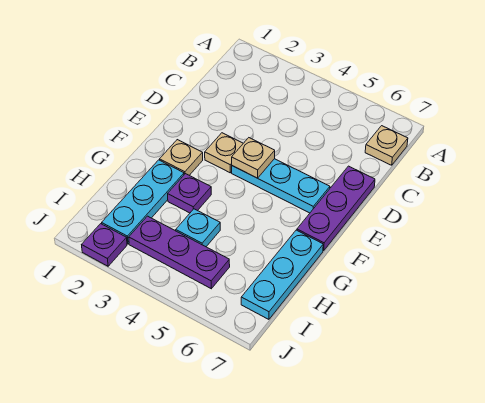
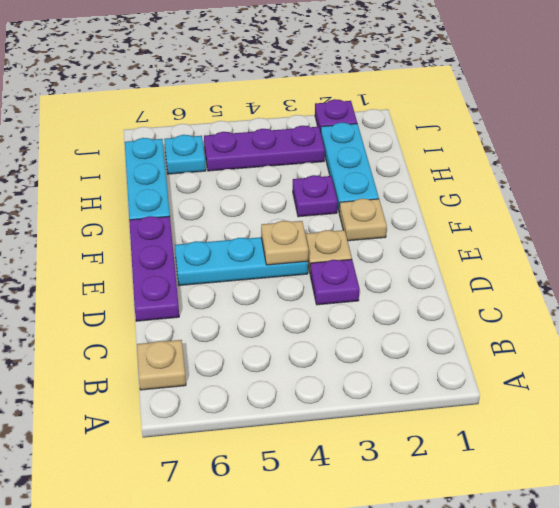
none -> purple 1x1 plate [310,259,359,305]
cyan 1x1 plate [176,209,220,247] -> cyan 1x1 plate moved to [164,135,206,174]

